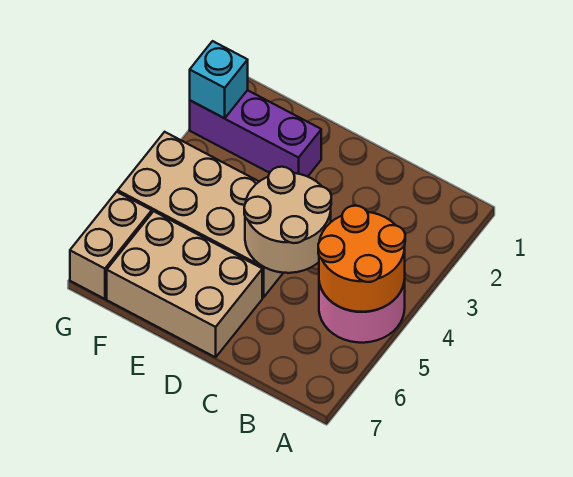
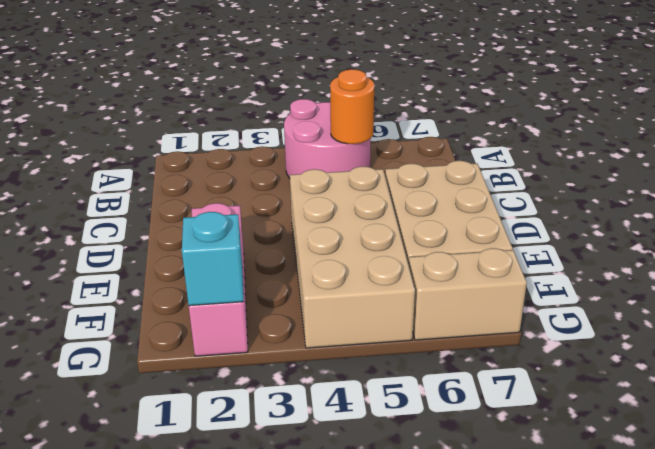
orange 2x2 round brick [318,206,405,312] -> orange 1x1 round brick [330,69,374,144]
tan 2x2 round brick [244,167,331,273] -> none
purple 1x3 brick [190,90,321,177] -> pink 1x3 brick [189,203,248,356]

